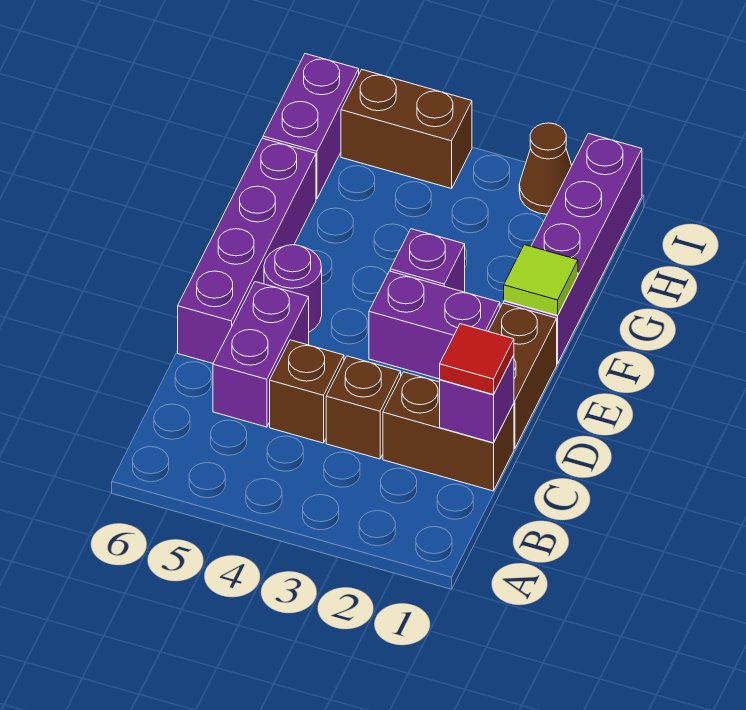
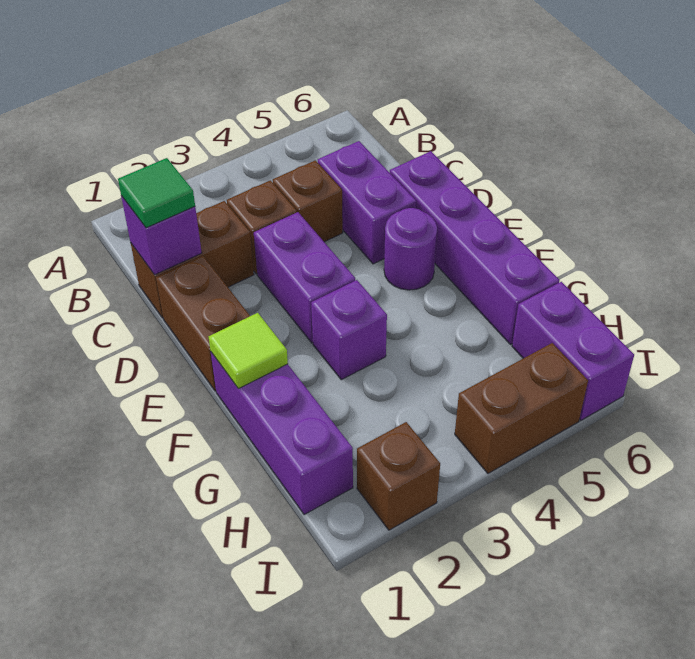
red 1x1 tile [440,324,514,395] -> green 1x1 tile [118,158,195,228]
purple 1x2 brick [369,271,500,379] -> purple 1x2 brick turned to [254,212,355,343]
purple 1x4 brick [504,133,642,364] -> purple 1x3 brick [211,352,353,515]
brown 1x1 cone [519,123,572,214] -> brown 1x1 brick [357,422,440,530]

